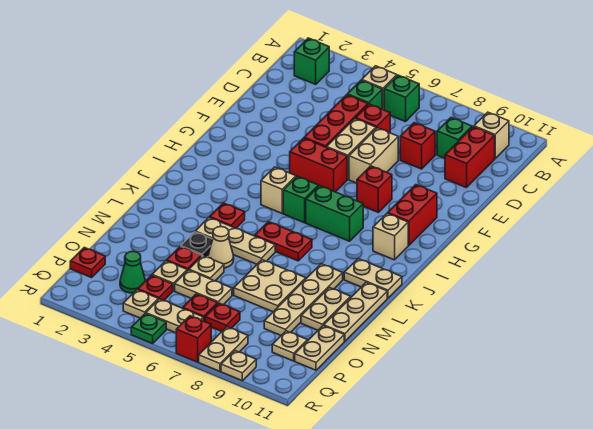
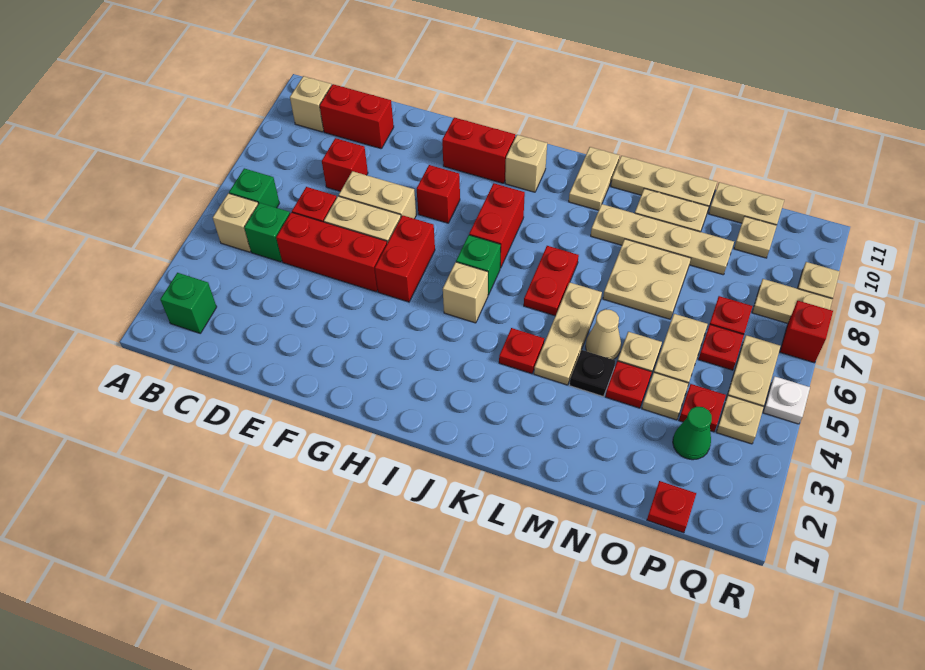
green 1x1 brick [437,118,472,158] -> none
green 1x2 brick [306,186,363,241] -> red 1x2 brick [469,183,525,268]
green 1x1 plate [131,313,166,344] -> white 1x1 plate [763,376,810,424]

